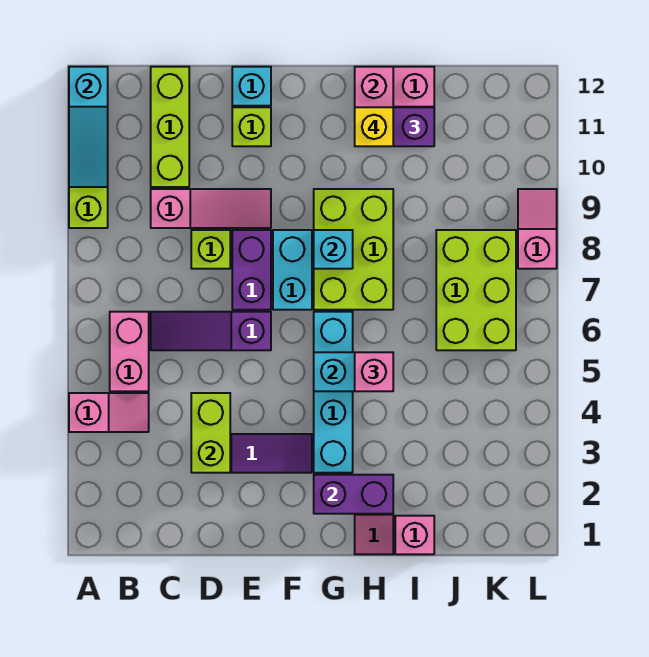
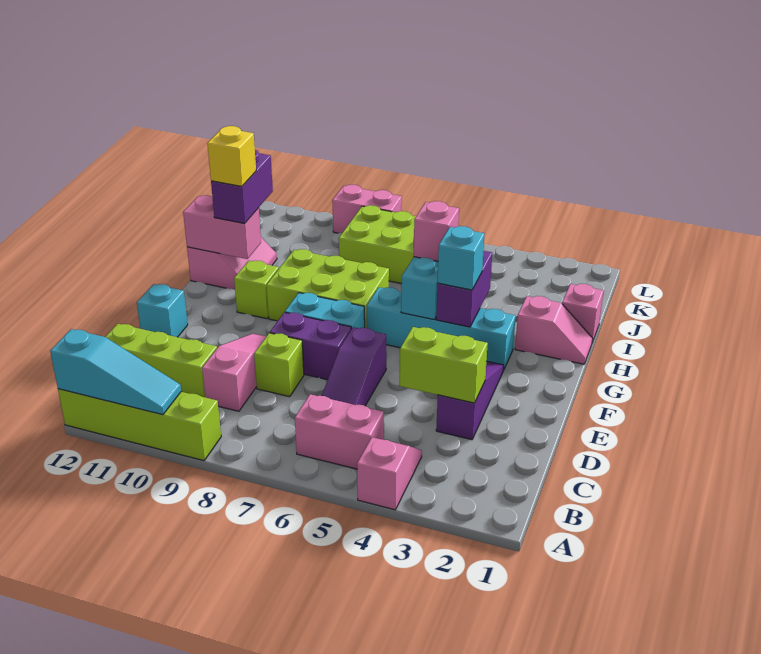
lime 1x1 brick [232,107,271,146] -> lime 1x1 brick moved to [234,260,279,319]
purple 1x2 brick [314,475,393,514] -> purple 1x2 brick moved to [436,251,492,327]
cyan 1x1 brick [314,230,353,269] -> cyan 1x1 brick moved to [438,226,484,290]
pink 1x2 slope [518,189,557,269] -> pink 1x2 brick [332,185,402,233]

